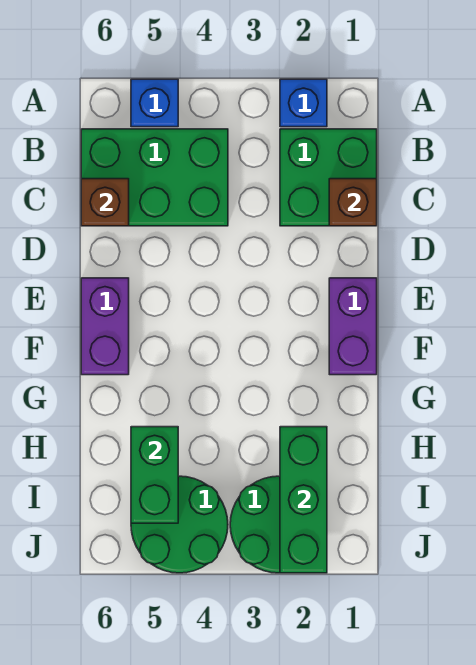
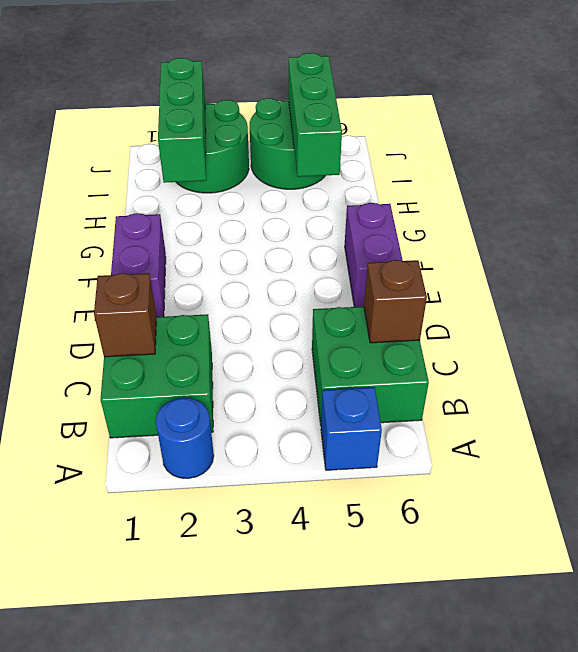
blue 1x1 brick [280,79,327,127] -> blue 1x1 round brick [156,398,214,479]
green 2x3 brick [81,129,228,226] -> green 2x2 brick [312,307,429,424]
green 1x2 brick [131,427,178,523] -> green 1x3 brick [289,53,342,177]

